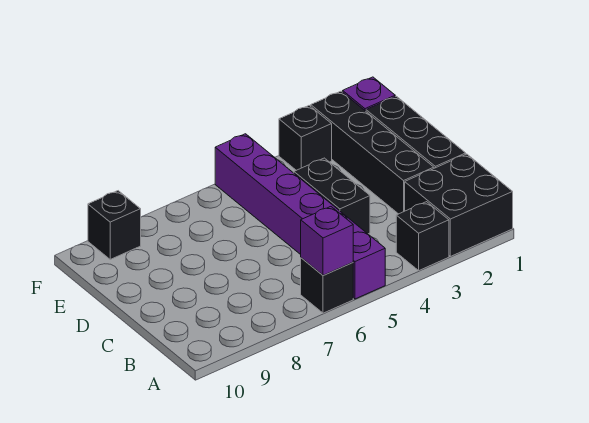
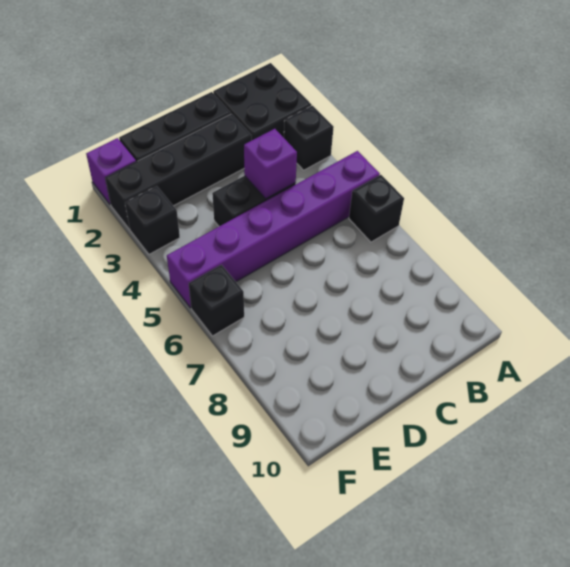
purple 1x1 brick [301,207,353,276] -> purple 1x1 brick moved to [244,129,297,199]
black 1x1 brick [88,191,141,259] -> black 1x1 brick moved to [189,265,244,336]

